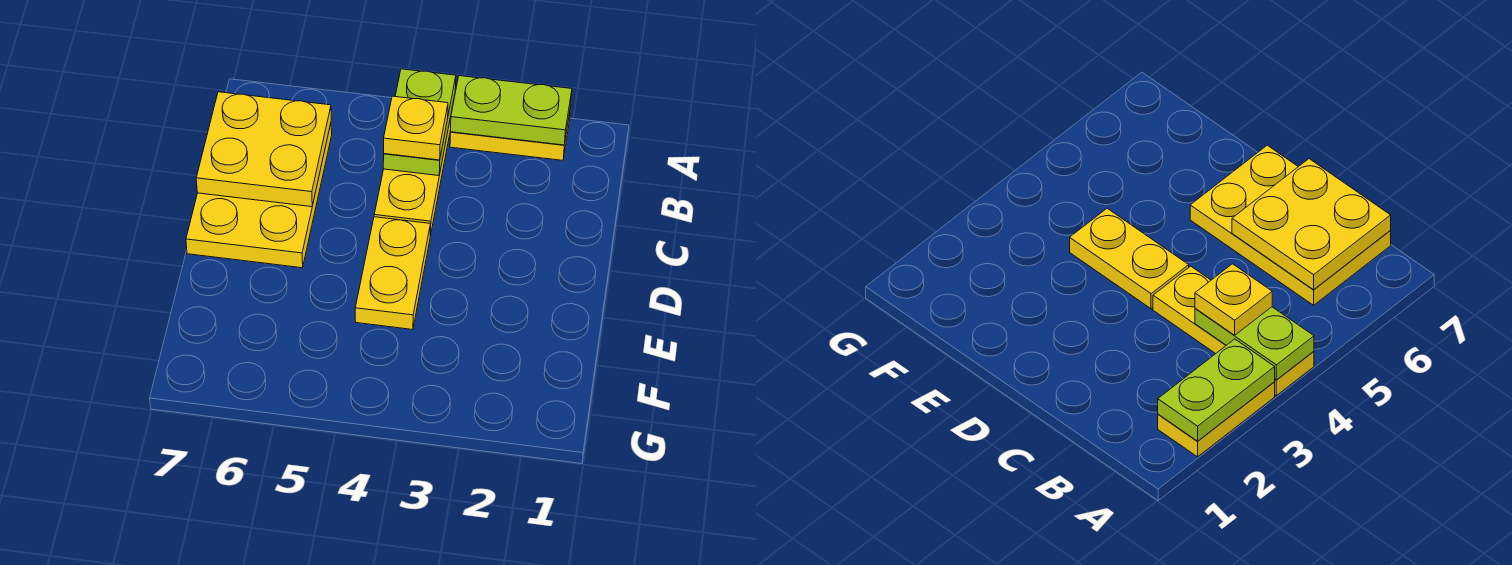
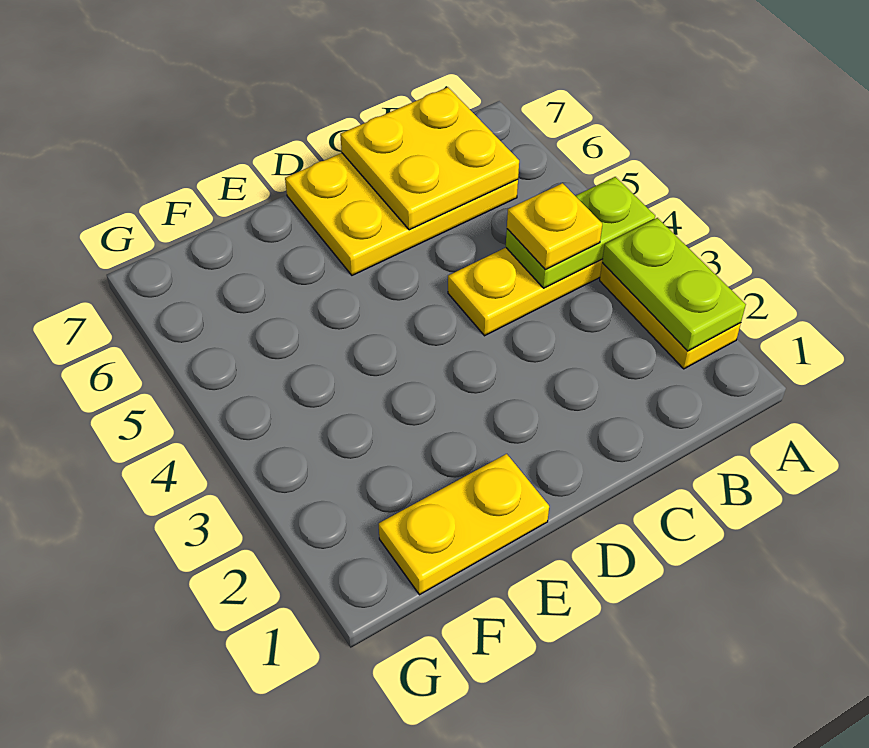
yellow 1x2 plate [355,217,430,330] -> yellow 1x2 plate moved to [379,454,549,595]

